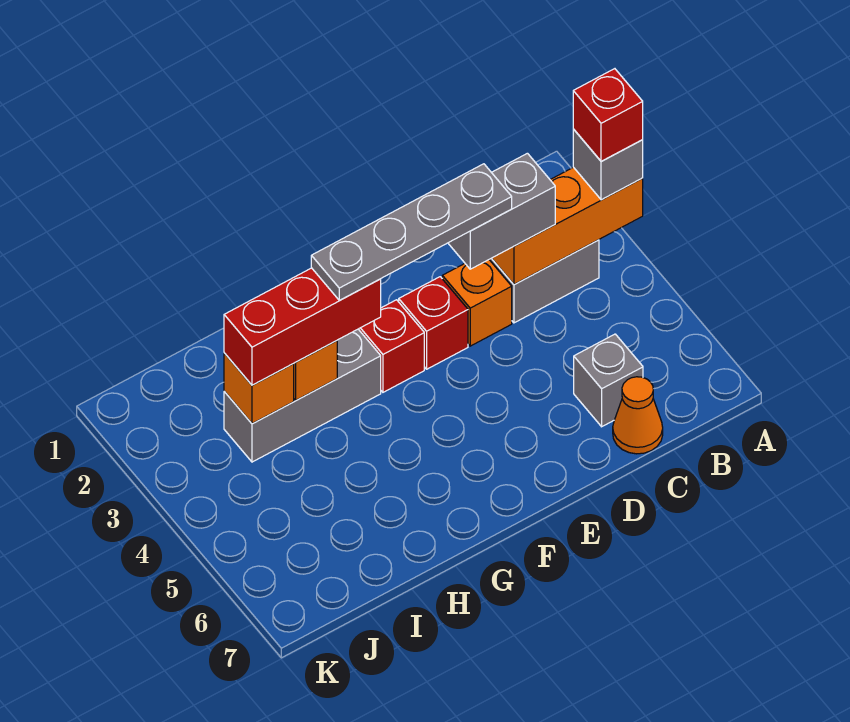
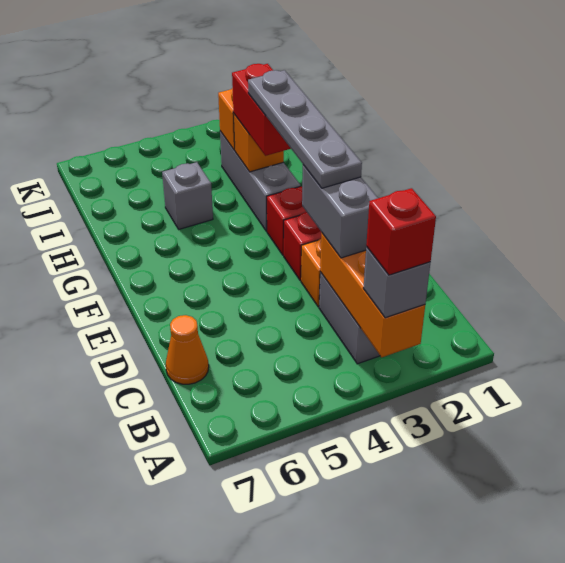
grey 1x1 brick [574,334,643,427] -> grey 1x1 brick moved to [162,162,213,229]
red 1x3 brick [224,268,381,385] -> red 1x2 brick [232,64,291,156]

